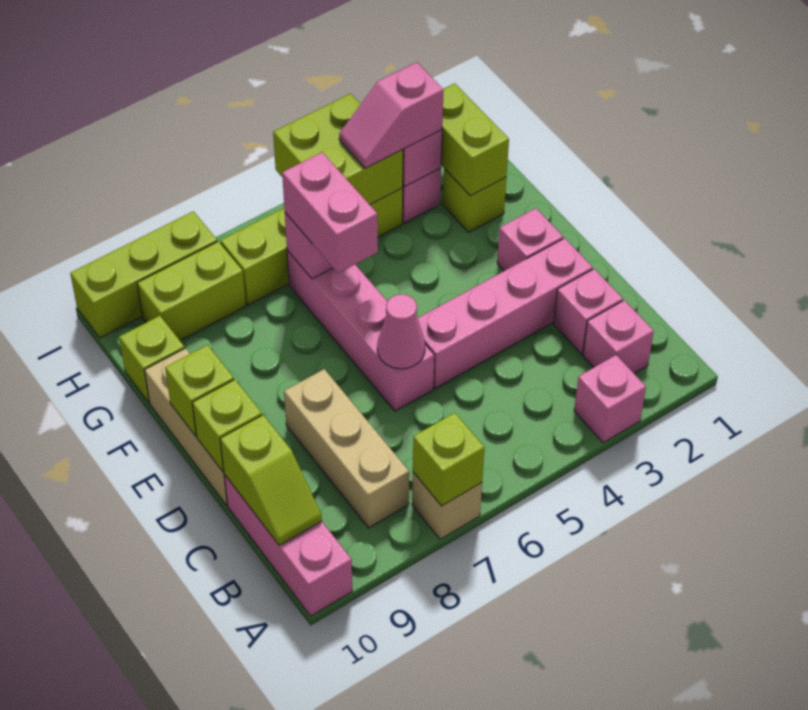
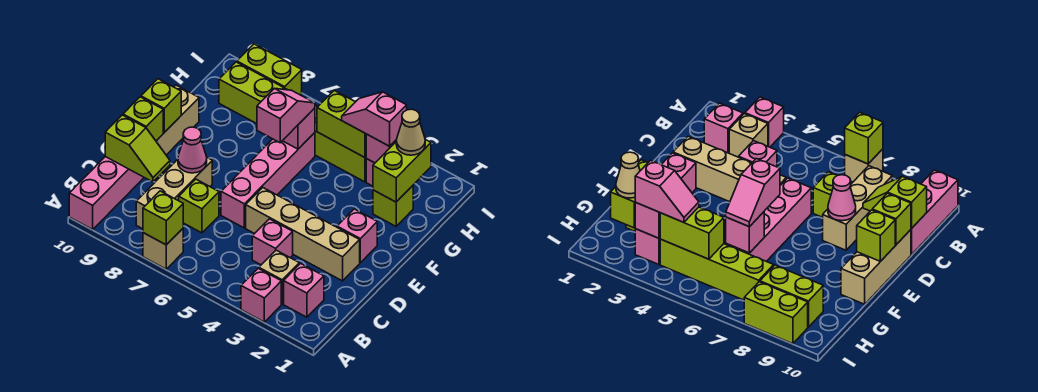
none -> tan 1x1 brick [259,250,299,304]
lime 1x2 slope [220,415,322,545] -> lime 1x2 slope turned to [105,115,170,182]
pink 1x1 brick [554,269,623,354] -> pink 1x1 brick moved to [252,219,293,265]
pink 1x4 brick [418,238,593,388] -> tan 1x4 brick [246,188,360,281]
pink 1x1 cone [377,294,425,369] -> pink 1x1 cone moved to [178,127,207,173]
pink 1x2 brick [282,152,378,273] -> pink 1x2 slope [257,89,315,143]
lime 1x1 brick [119,316,185,403] -> lime 1x1 brick moved to [179,179,219,233]
none -> tan 1x1 cone [396,109,425,155]
lime 2x2 brick [273,94,403,205] -> lime 1x2 brick [317,90,366,157]
lime 1x3 brick [70,211,217,338] -> lime 1x2 brick [237,44,302,95]

